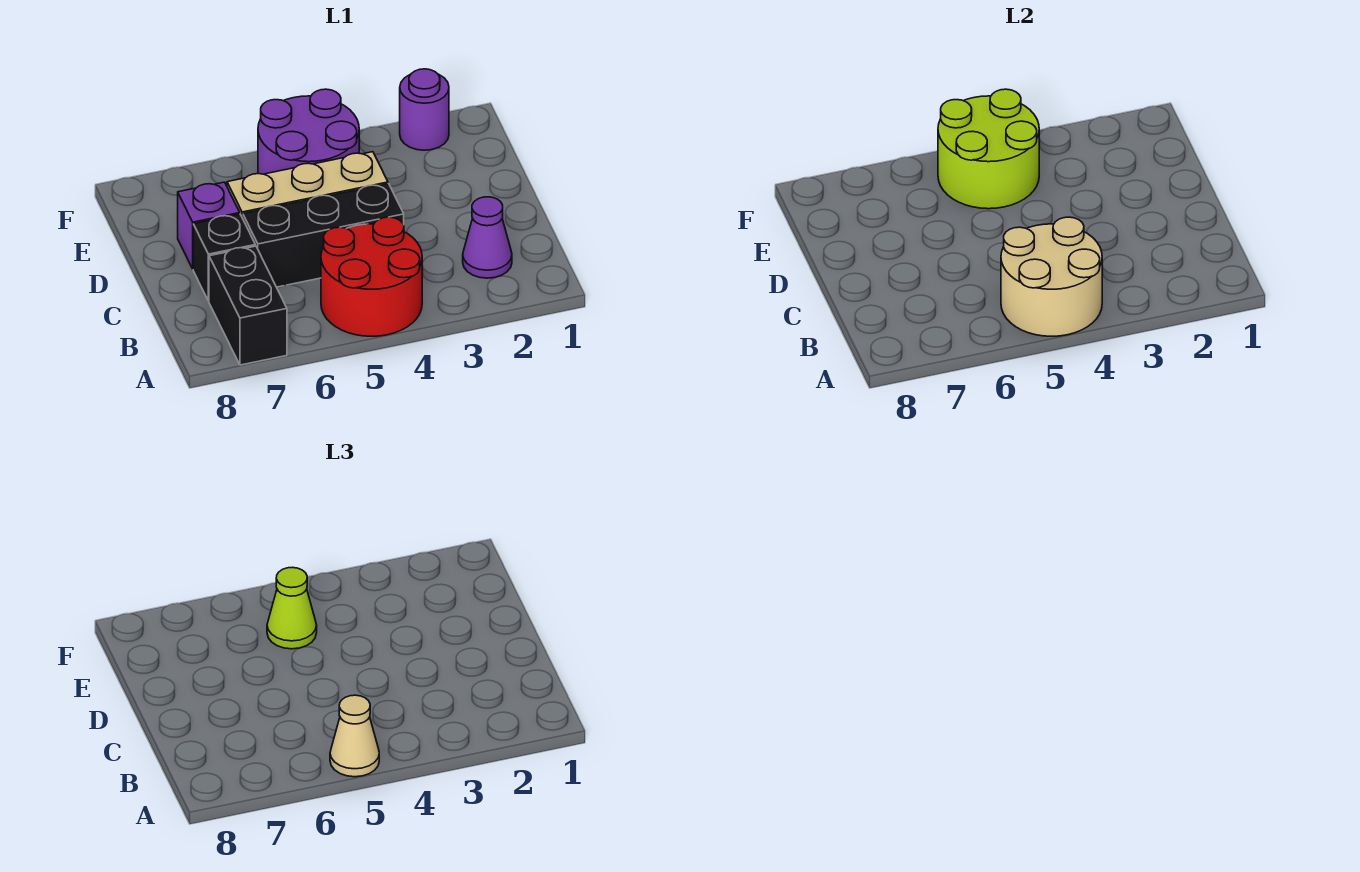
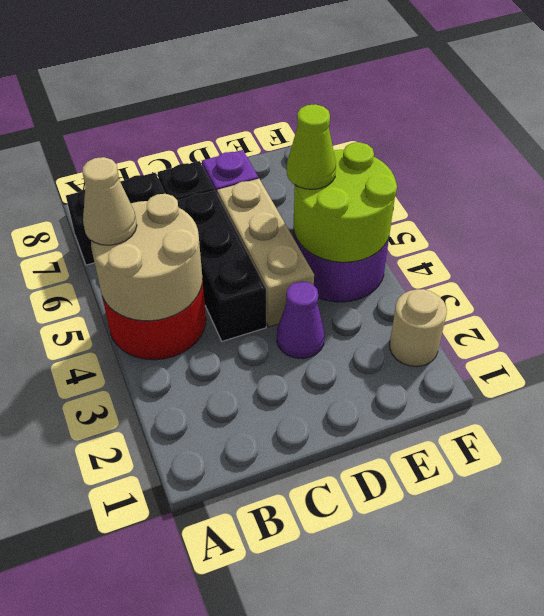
purple 1x1 cone [463,197,512,278] -> purple 1x1 cone moved to [277,281,325,359]
purple 1x1 round brick [400,69,449,150] -> tan 1x1 round brick [390,289,447,367]

